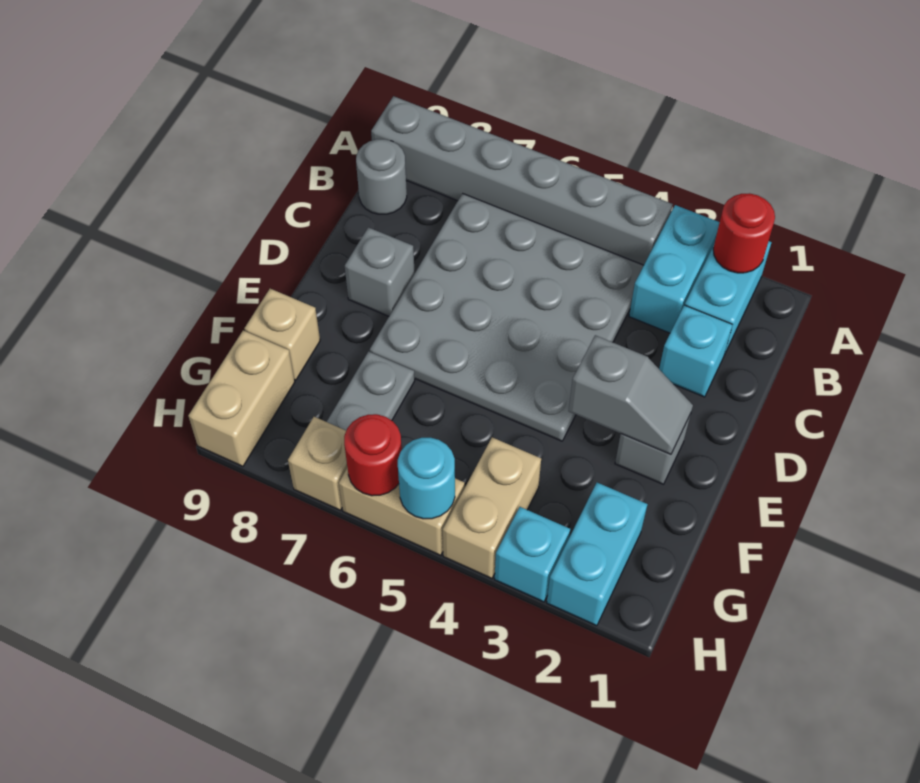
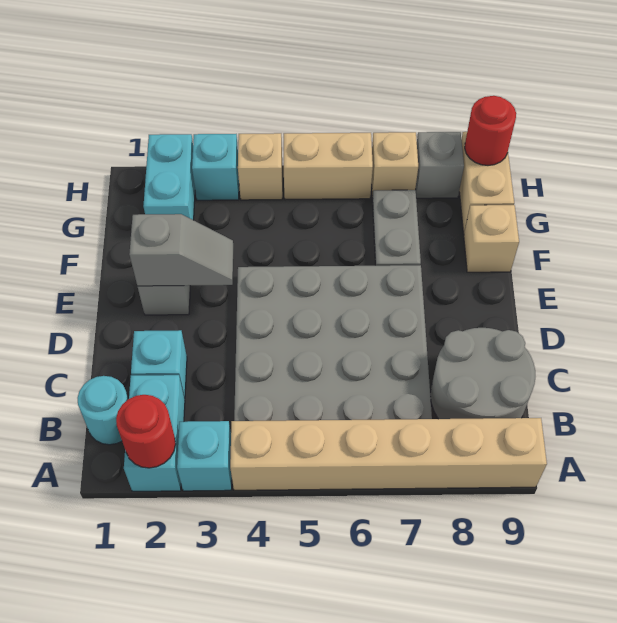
cyan 1x2 brick [629,205,720,333] -> cyan 1x1 brick [177,421,232,491]
grey 1x6 brick [371,96,673,265] -> tan 1x6 brick [230,418,547,490]
grey 1x1 round brick [356,139,407,214] -> grey 2x2 round brick [430,327,535,419]
grey 1x1 brick [345,227,415,316] -> grey 1x1 brick moved to [415,132,464,198]
grey 1x2 slope [569,335,693,455] -> grey 1x2 slope turned to [129,214,233,286]
tan 1x2 brick [443,437,541,578] -> tan 1x1 brick [238,133,282,200]
cyan 1x1 round brick [398,438,455,519] -> cyan 1x1 round brick moved to [78,376,128,445]
red 1x1 round brick [344,414,402,496] -> red 1x1 round brick moved to [465,96,516,165]

